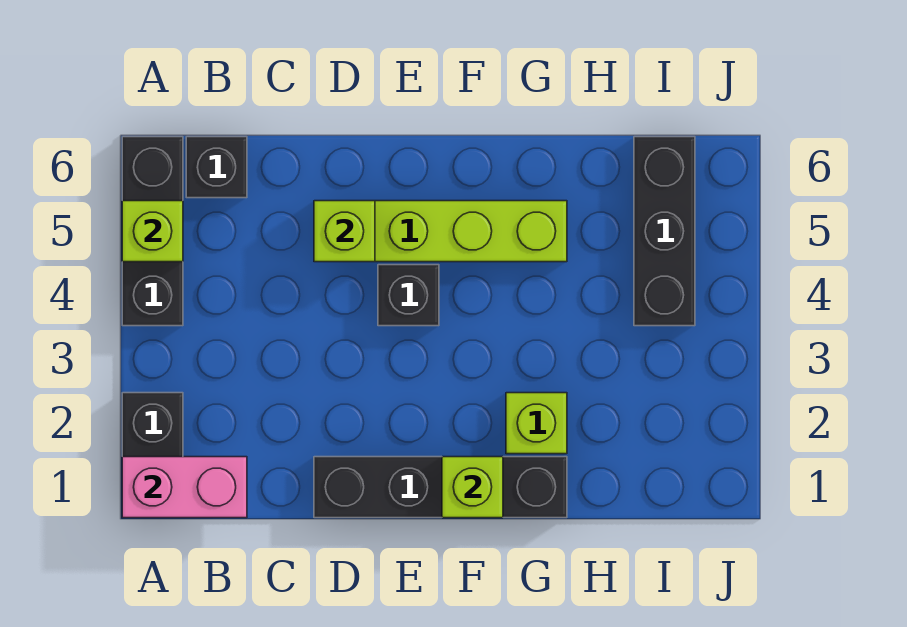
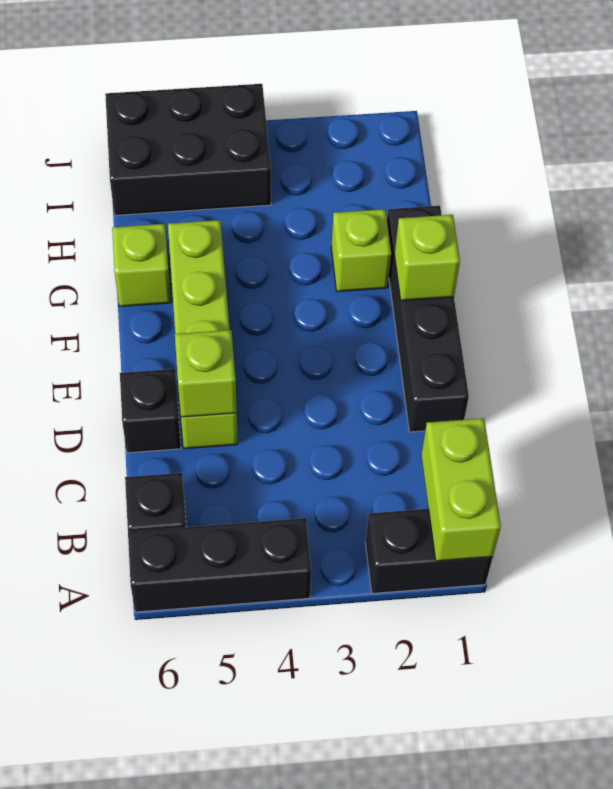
pink 1x2 brick [122,457,247,518] -> lime 1x2 brick [421,418,501,561]
lime 1x1 brick [122,201,183,262] -> lime 1x1 brick moved to [112,224,171,307]
black 1x1 brick [378,265,439,326] -> black 1x1 brick moved to [120,369,181,453]
black 1x3 brick [634,137,695,326] -> black 2x3 brick [105,84,271,215]

